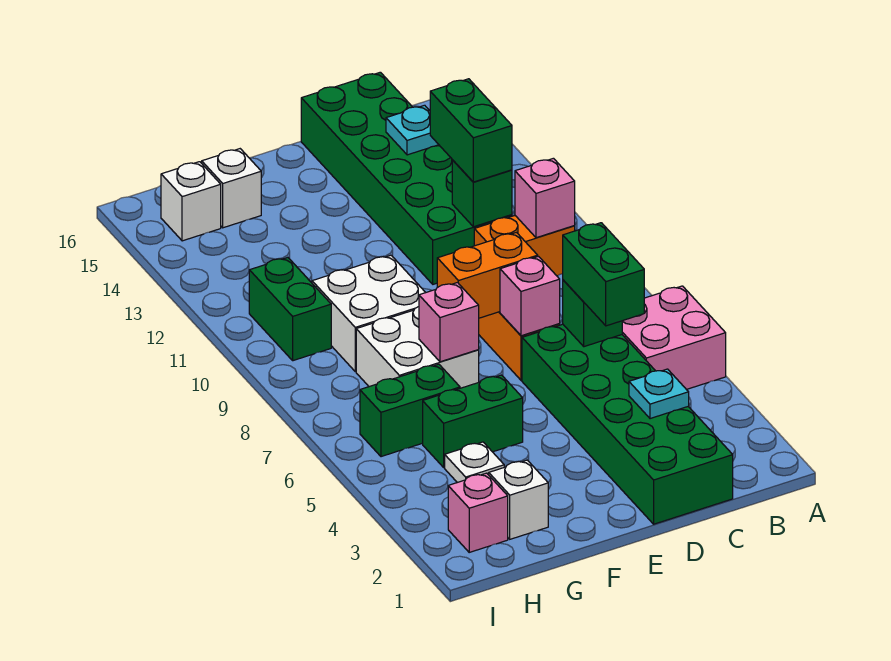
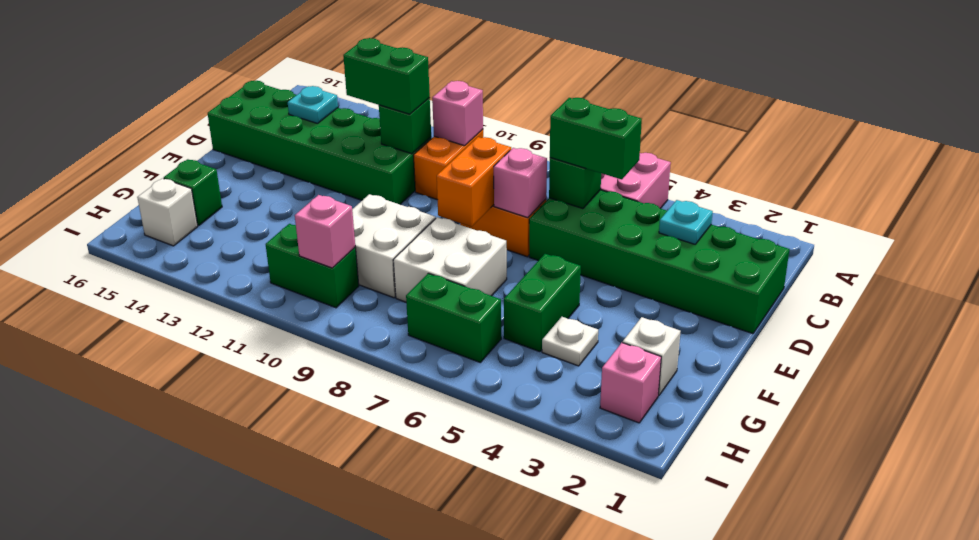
pink 1x1 brick [419,283,479,362] -> pink 1x1 brick moved to [295,195,355,268]
green 1x2 brick [360,364,460,457] -> green 1x2 brick turned to [406,273,501,362]
white 1x1 brick [202,149,261,228] -> green 1x1 brick [164,159,222,226]

